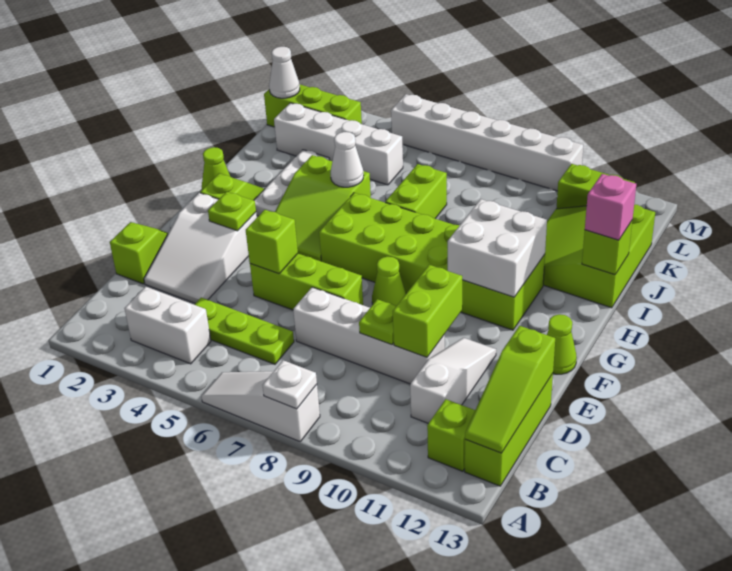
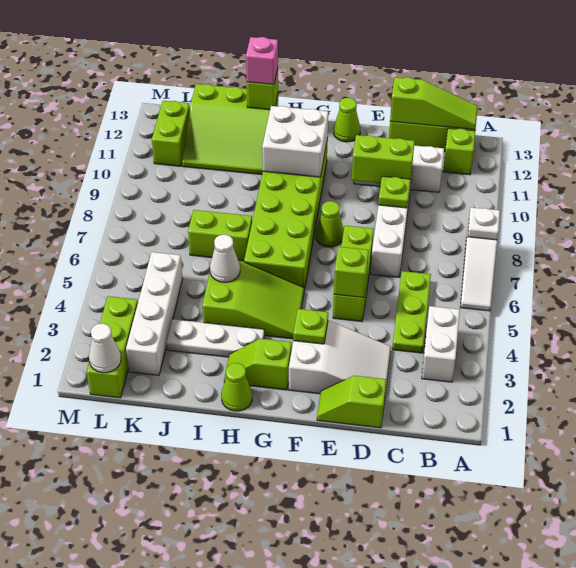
white 1x6 brick [391,94,583,191] -> none

